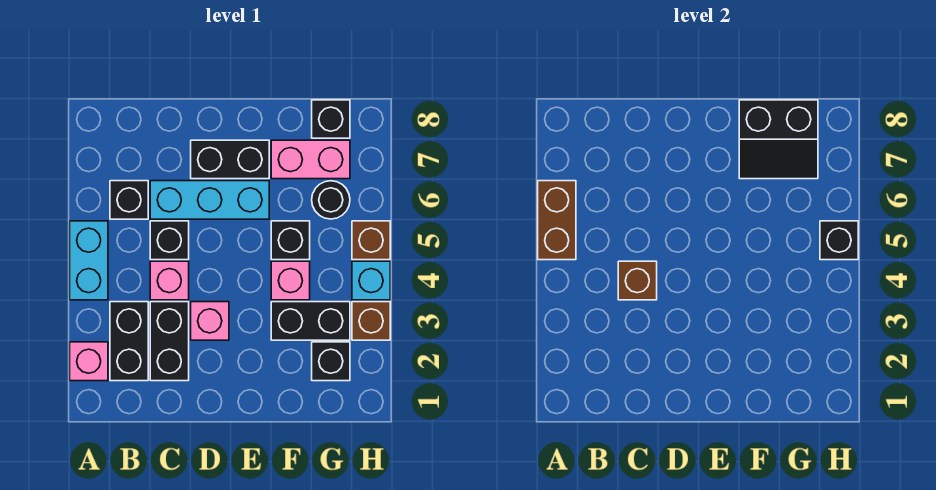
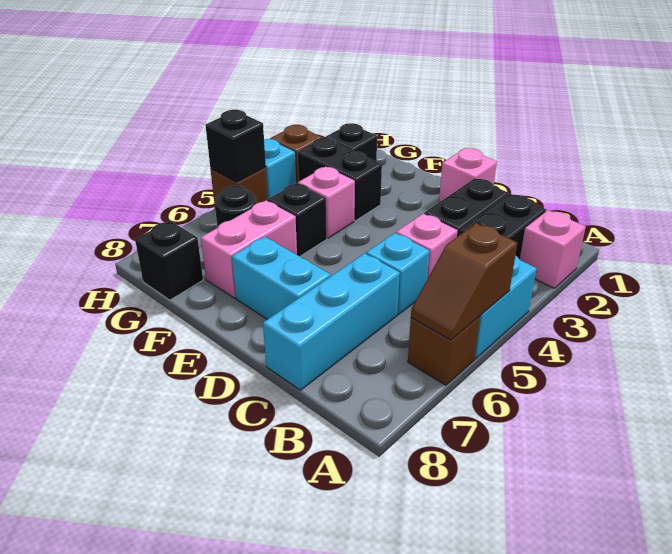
brown 1x2 brick [538,181,576,260] -> brown 1x2 slope [411,223,517,340]
black 1x1 brick [110,181,148,219] -> none
brown 1x1 brick [618,261,657,300] -> brown 1x1 brick moved to [408,316,480,385]
black 1x1 brick [150,221,189,260] -> cyan 1x1 brick [366,233,430,314]
cyan 1x3 brick [150,181,269,219] -> cyan 1x3 brick turned to [263,253,400,390]
pink 1x1 brick [191,302,229,340] -> pink 1x1 brick moved to [439,148,497,202]
black 1x2 brick [191,140,269,179] -> cyan 1x2 brick [232,237,331,319]
pink 1x2 brick [271,140,350,179] -> pink 1x2 brick turned to [201,201,297,298]
black 2x2 slope [739,100,818,179] -> none

